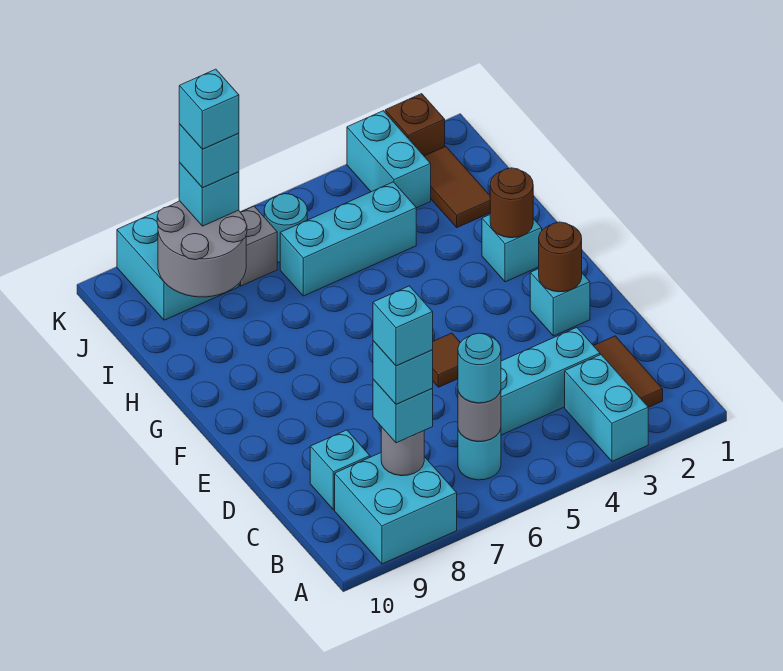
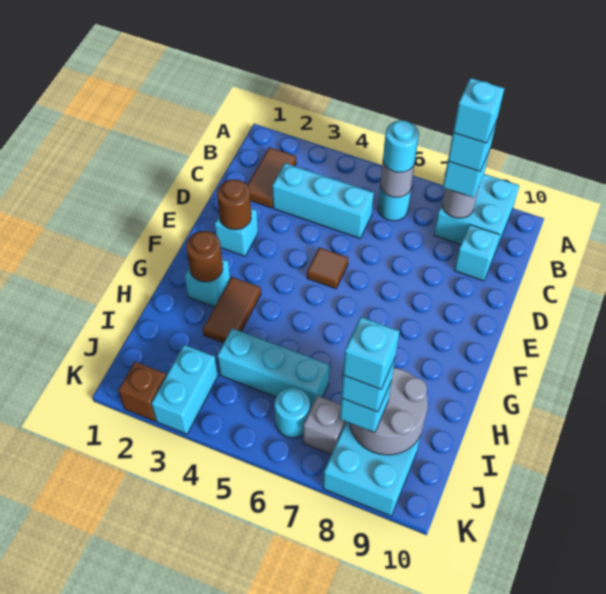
cyan 1x2 brick [565,355,648,461] -> none
brown 1x2 tile [424,146,490,227] -> brown 1x2 tile moved to [203,277,261,343]

